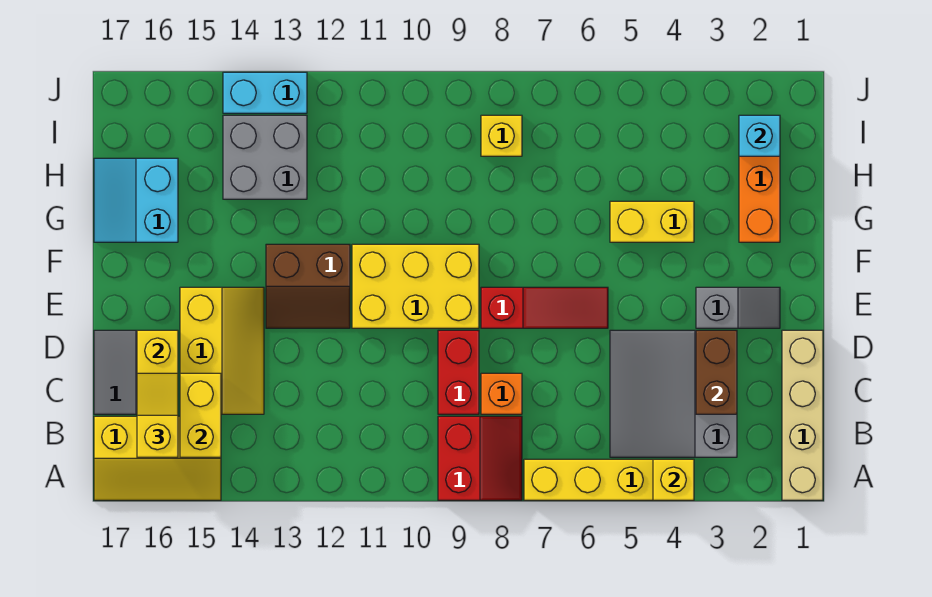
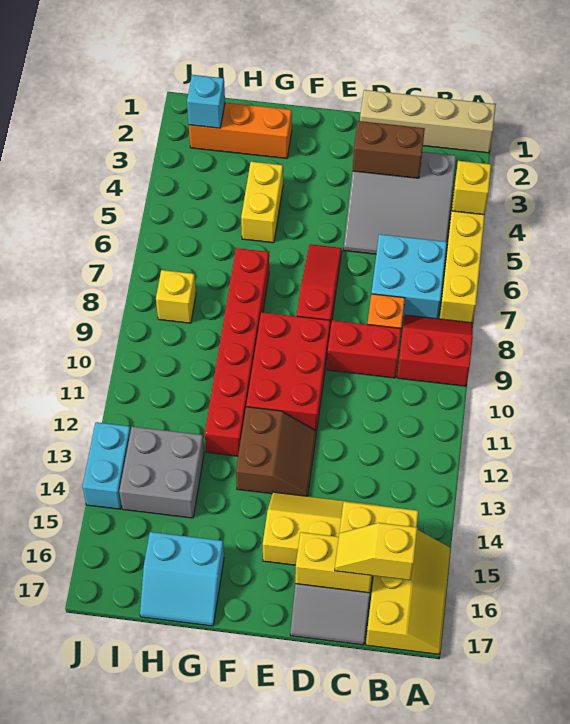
none -> cyan 2x2 brick [371,234,447,319]
grey 1x2 slope [696,287,780,328] -> none
yellow 2x3 brick [352,244,479,328] -> red 2x3 brick [246,312,330,433]
none -> red 1x6 brick [205,248,269,456]

